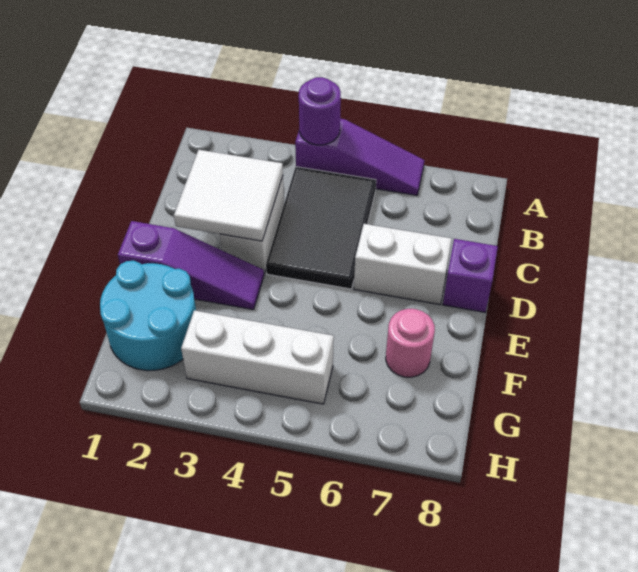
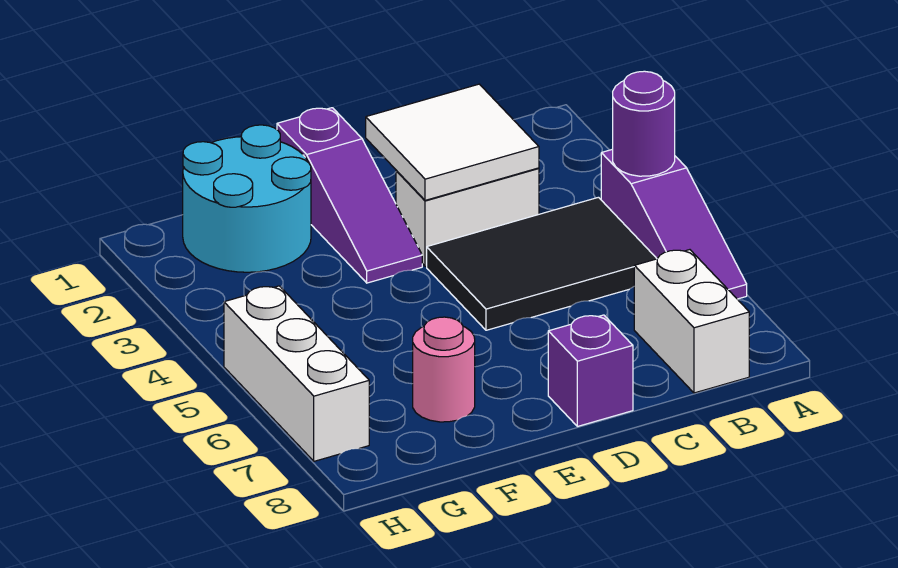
white 1x2 brick [354,224,452,305] -> white 1x2 brick moved to [634,250,749,393]
white 1x3 brick [181,310,334,404] -> white 1x3 brick moved to [224,286,369,461]

